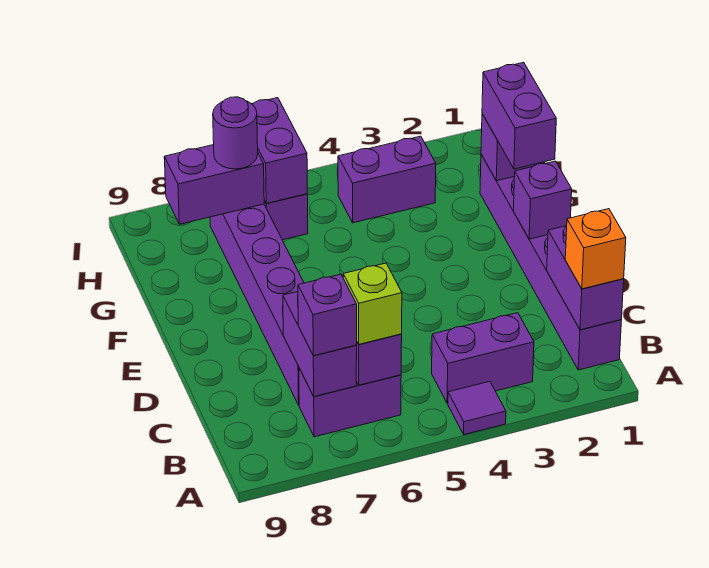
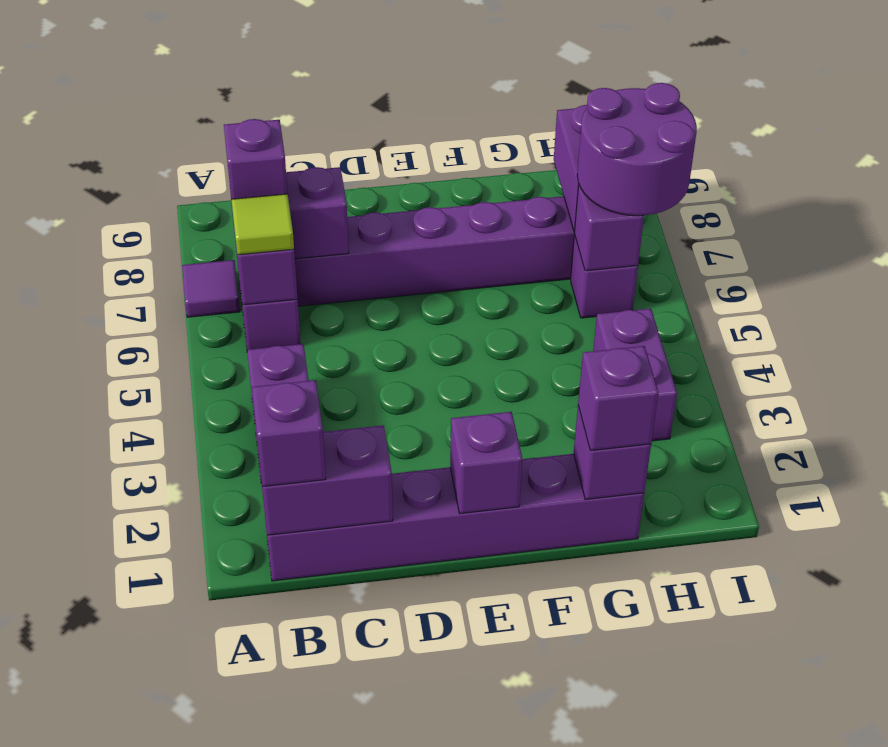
purple 1x1 tile [448,381,506,435] -> purple 1x1 tile moved to [182,260,240,317]
orange 1x1 brick [565,209,626,289] -> purple 1x1 brick [252,380,326,487]
lime 1x1 brick [343,263,402,344] -> lime 1x1 tile [231,194,294,255]
purple 1x2 brick [482,62,556,169] -> purple 1x1 brick [578,346,659,451]
purple 1x2 brick [252,98,307,203] -> purple 1x1 brick [574,185,644,271]
purple 1x1 round brick [213,97,258,169] -> purple 2x2 round brick [577,83,697,216]

